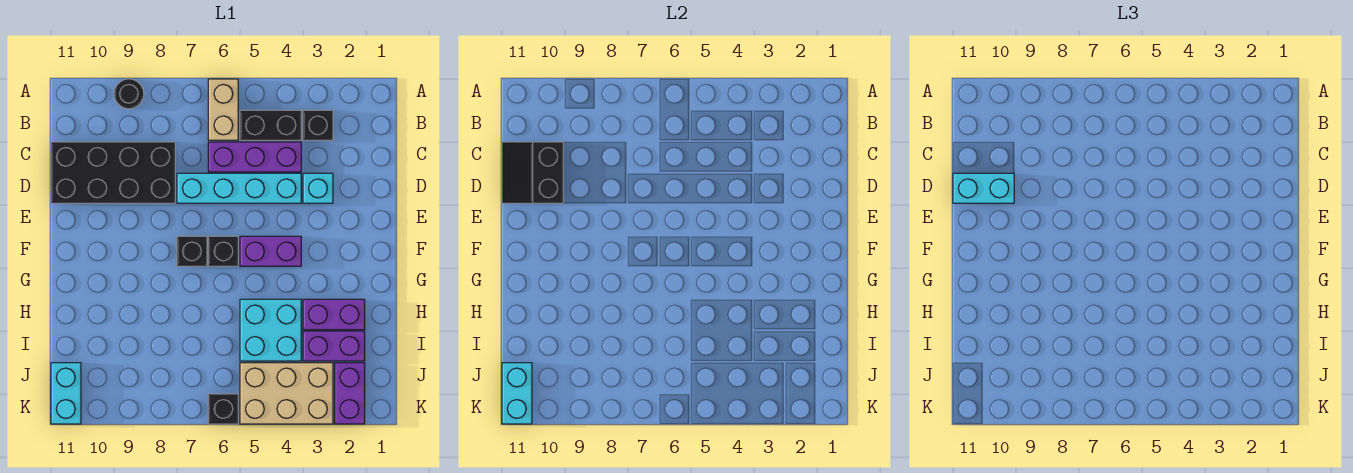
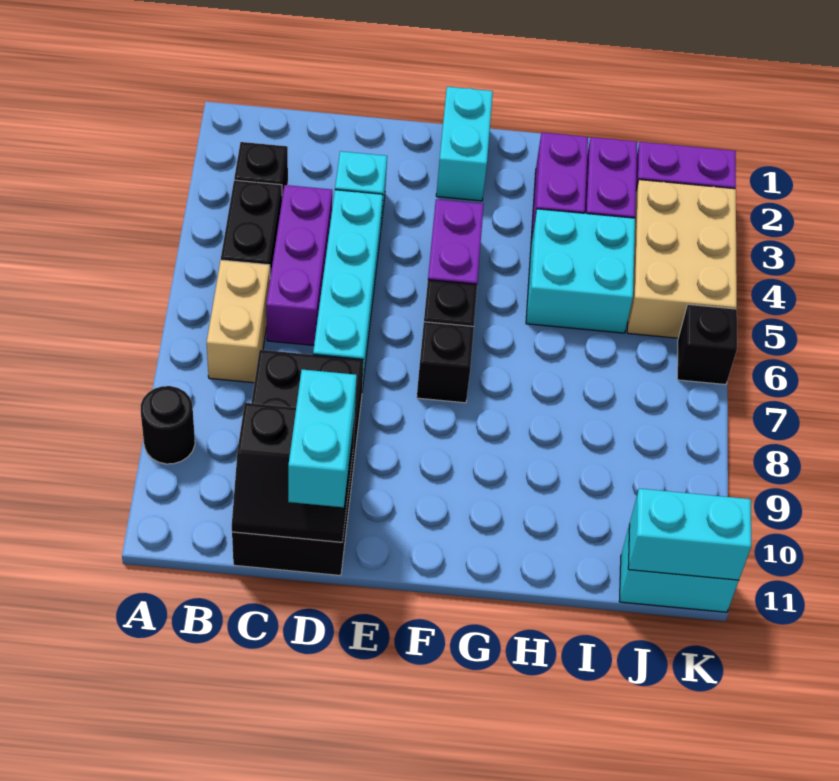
tan 1x2 brick [208,79,238,140] -> tan 1x2 brick turned to [207,260,270,383]
none -> cyan 1x2 brick [436,87,493,201]

